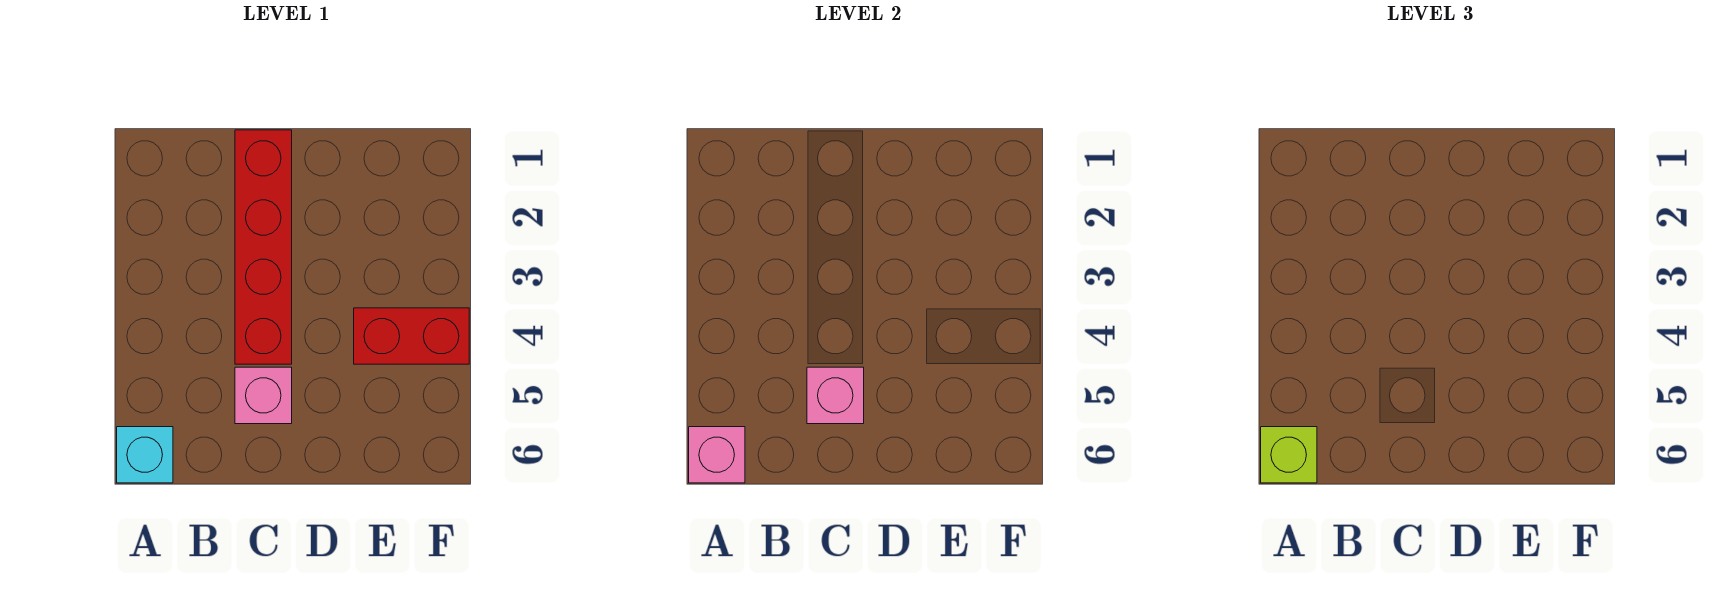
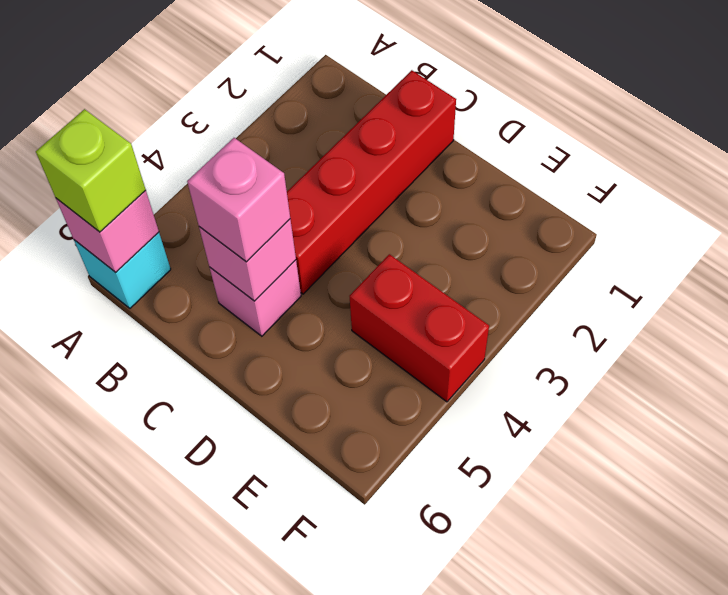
none -> pink 1x1 brick [187,138,290,262]

